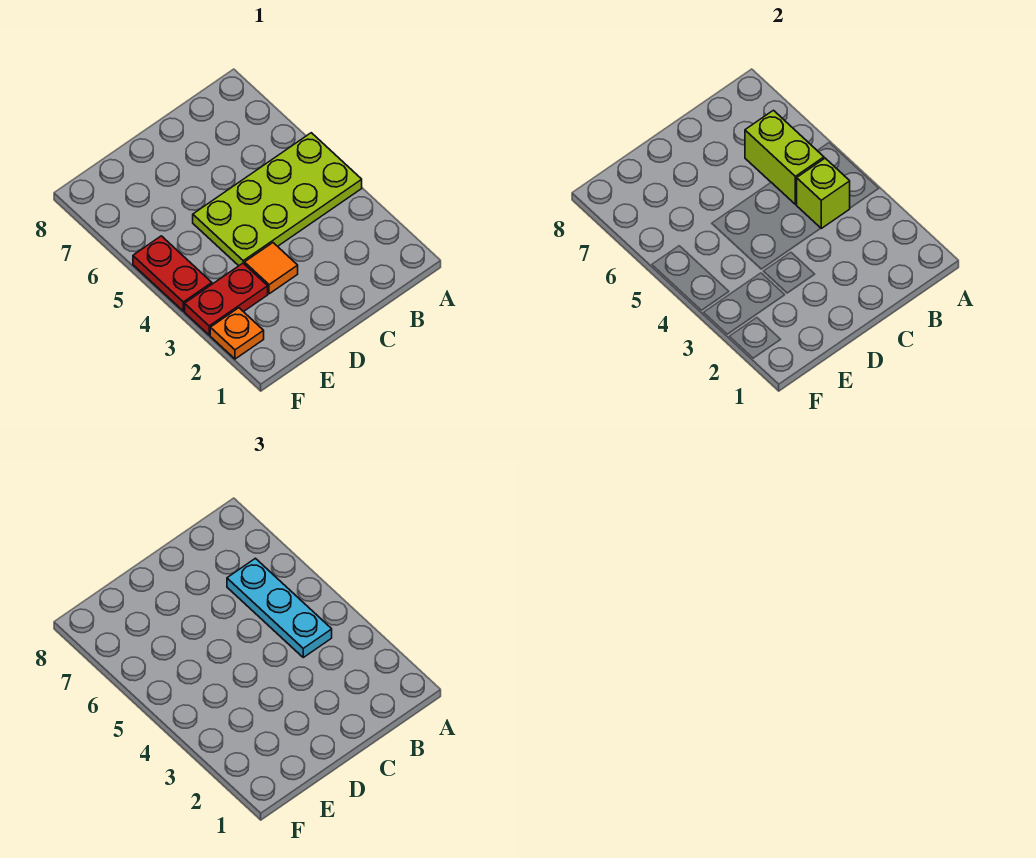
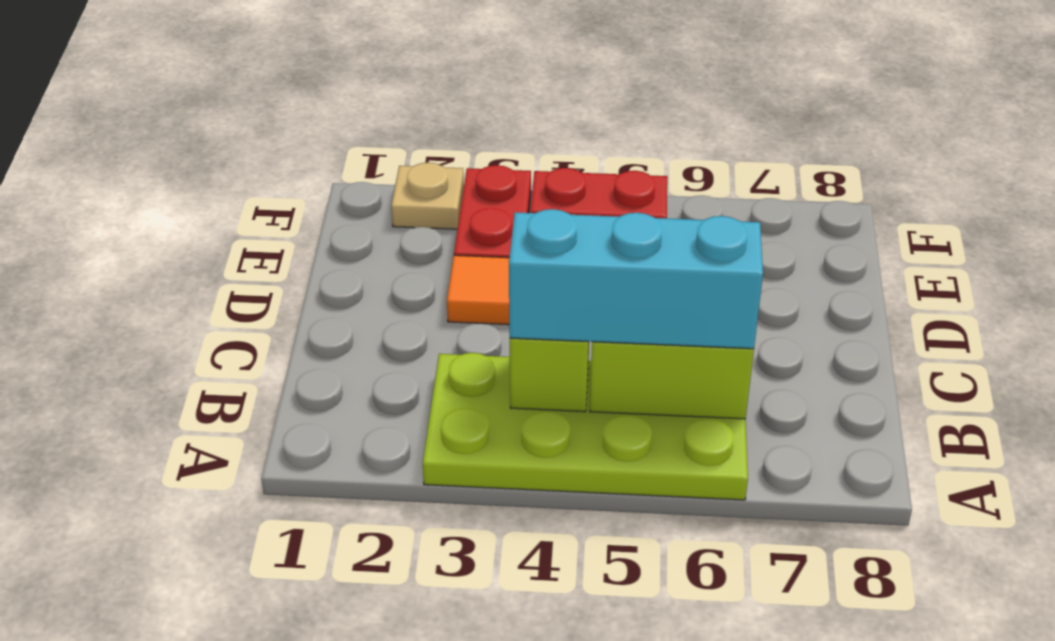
lime 2x4 plate [193,133,362,266] -> lime 2x4 plate turned to [423,353,748,500]
cyan 1x3 plate [227,558,332,657] -> cyan 1x3 brick [509,209,763,349]
orange 1x1 plate [210,308,264,359] -> tan 1x1 plate [391,163,464,229]

